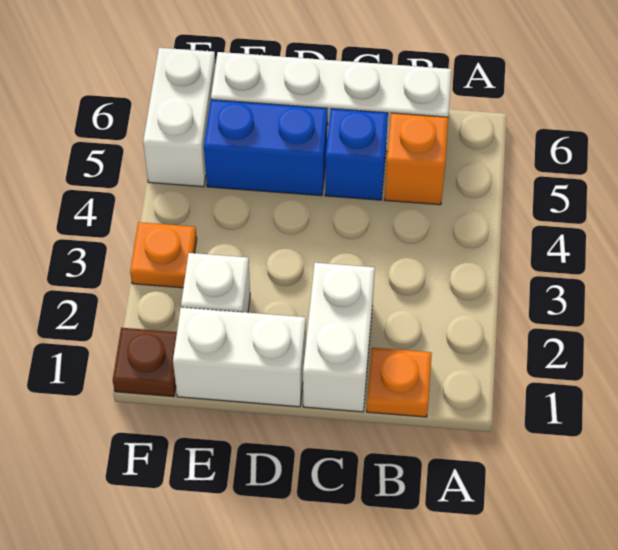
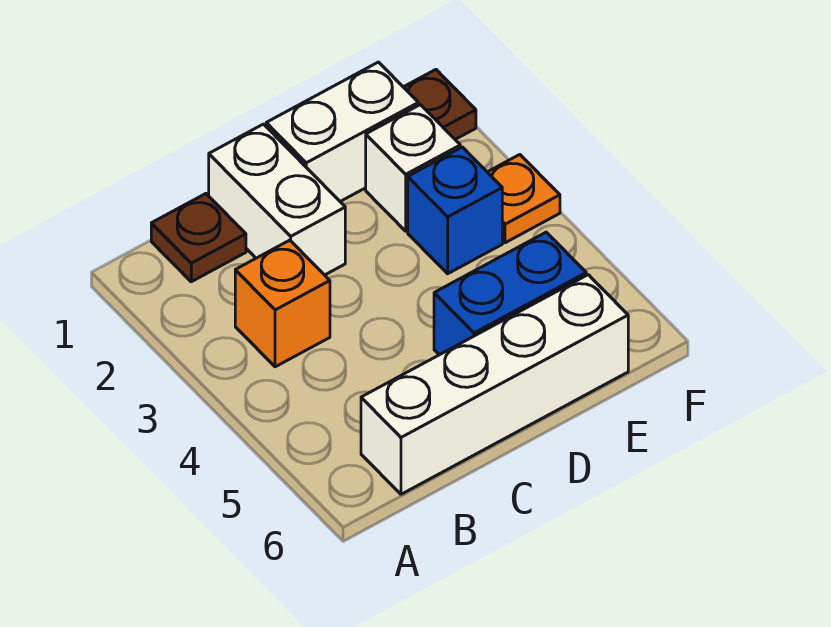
orange 1x1 plate [367,348,432,417] -> brown 1x1 plate [151,194,246,282]
orange 1x1 brick [385,113,448,205] -> orange 1x1 brick moved to [235,240,330,367]
blue 1x1 brick [325,109,388,200] -> blue 1x1 brick moved to [408,147,502,274]
white 1x2 brick [143,48,216,187] -> none

